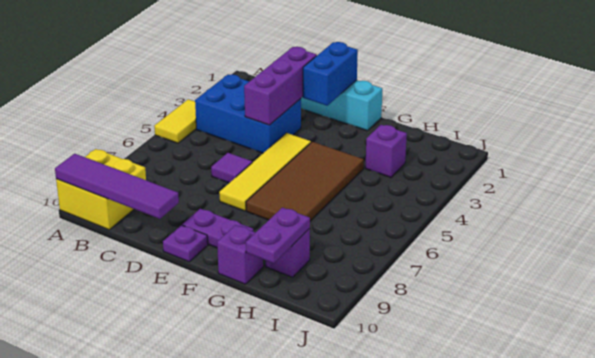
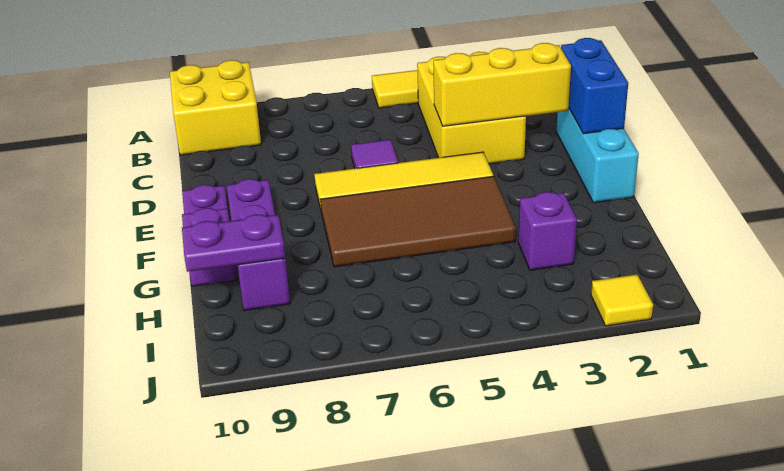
purple 1x4 tile [55,154,179,219] -> none
blue 2x3 brick [195,74,301,153] -> yellow 2x3 brick [417,52,526,164]
purple 1x3 brick [244,47,317,125] -> yellow 1x3 brick [434,43,571,126]
blue 1x2 brick [303,42,358,106] -> blue 1x2 brick turned to [561,38,628,134]
none -> yellow 1x1 tile [591,275,653,326]

